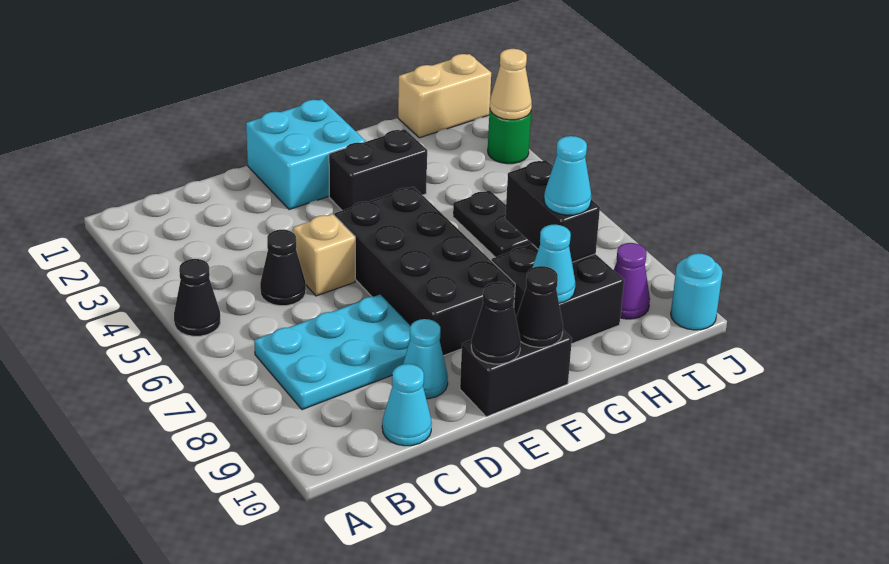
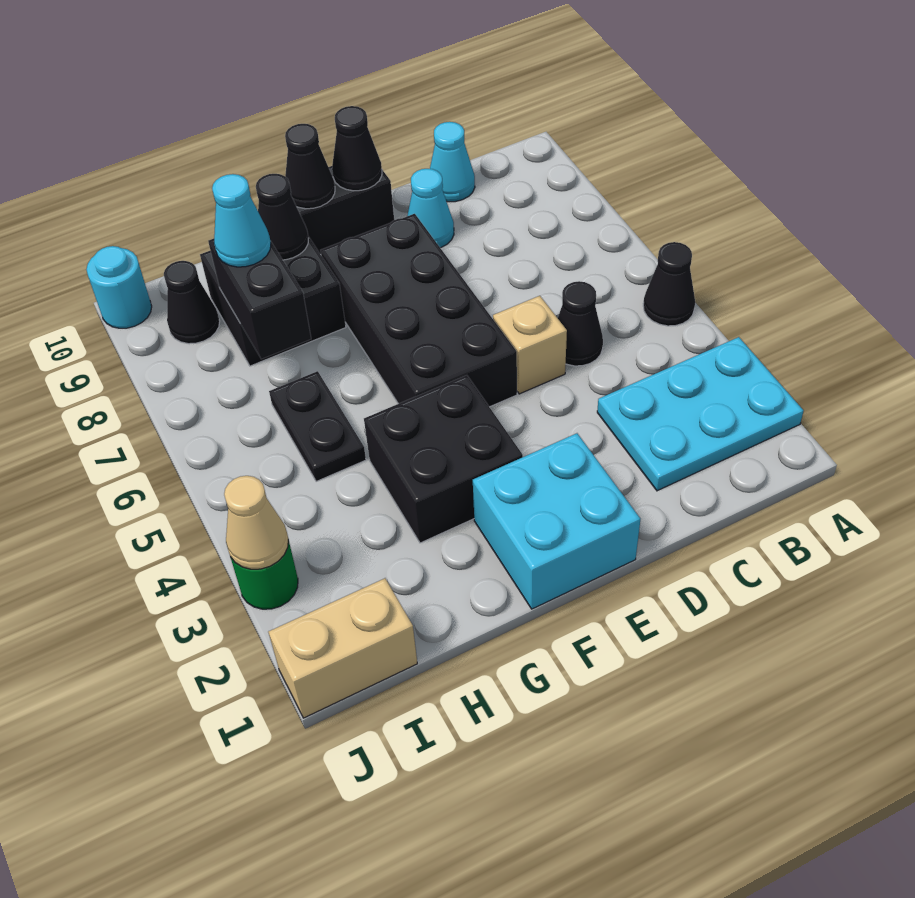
cyan 2x3 plate [254,294,411,410] -> cyan 2x3 plate moved to [597,337,803,491]
black 1x2 brick [329,129,427,210] -> black 2x2 brick [364,375,523,543]
cyan 1x1 cone [532,224,575,303] -> black 1x1 cone [256,174,309,260]
purple 1x1 cone [614,243,650,319] -> black 1x1 cone [164,261,220,344]

